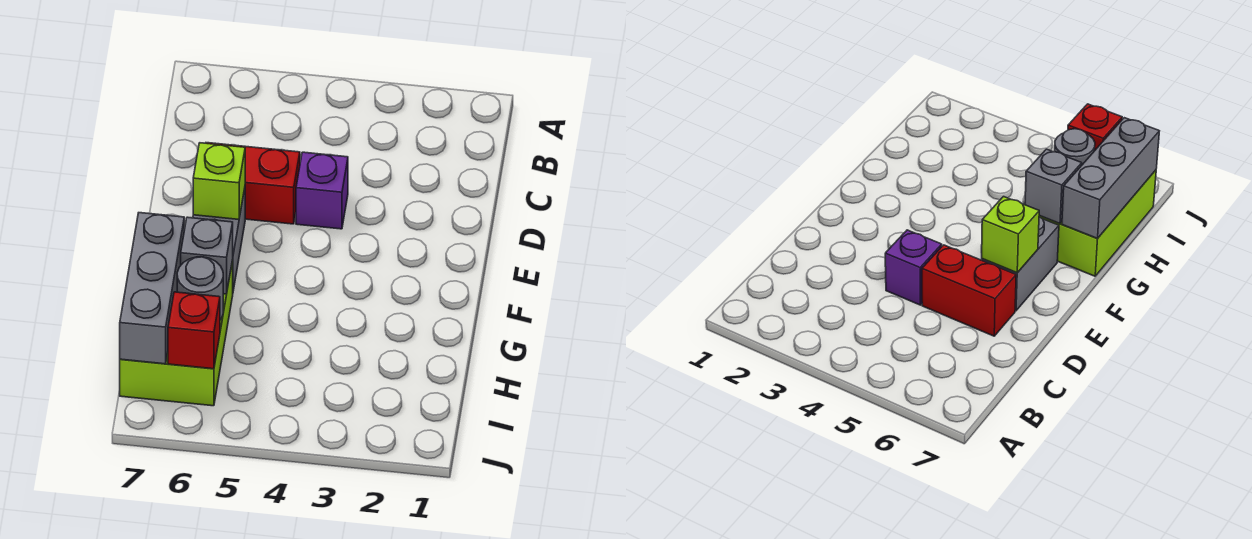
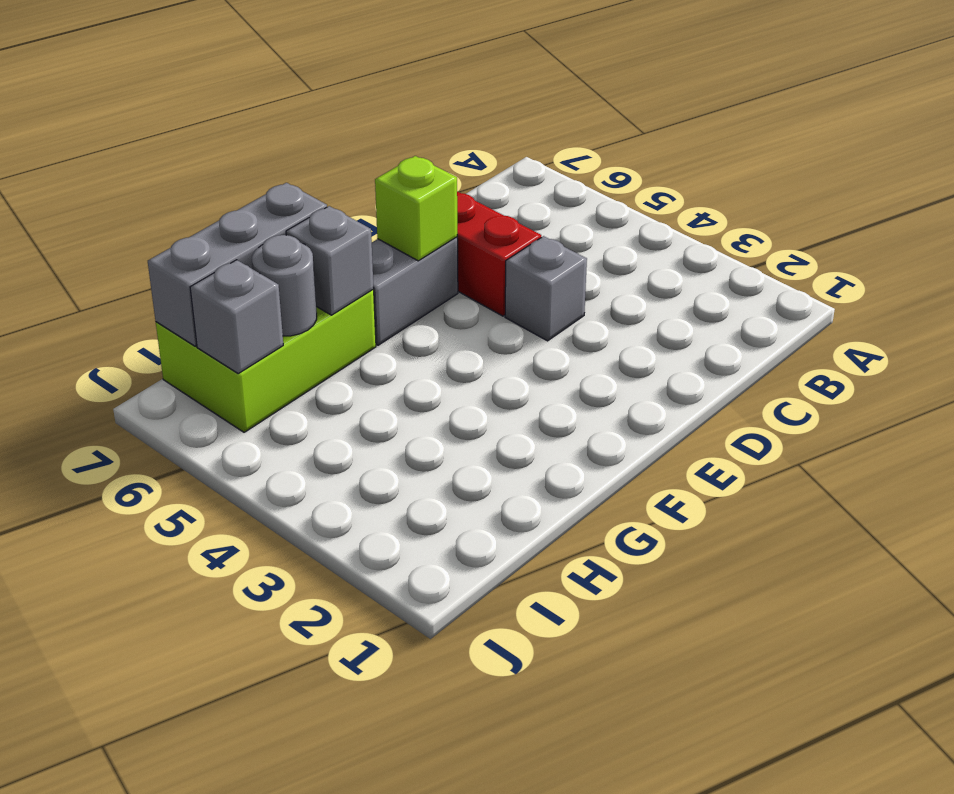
purple 1x1 brick [296,152,348,229] -> grey 1x1 brick [505,236,587,341]
red 1x1 brick [168,292,220,369] -> grey 1x1 brick [190,260,283,373]

